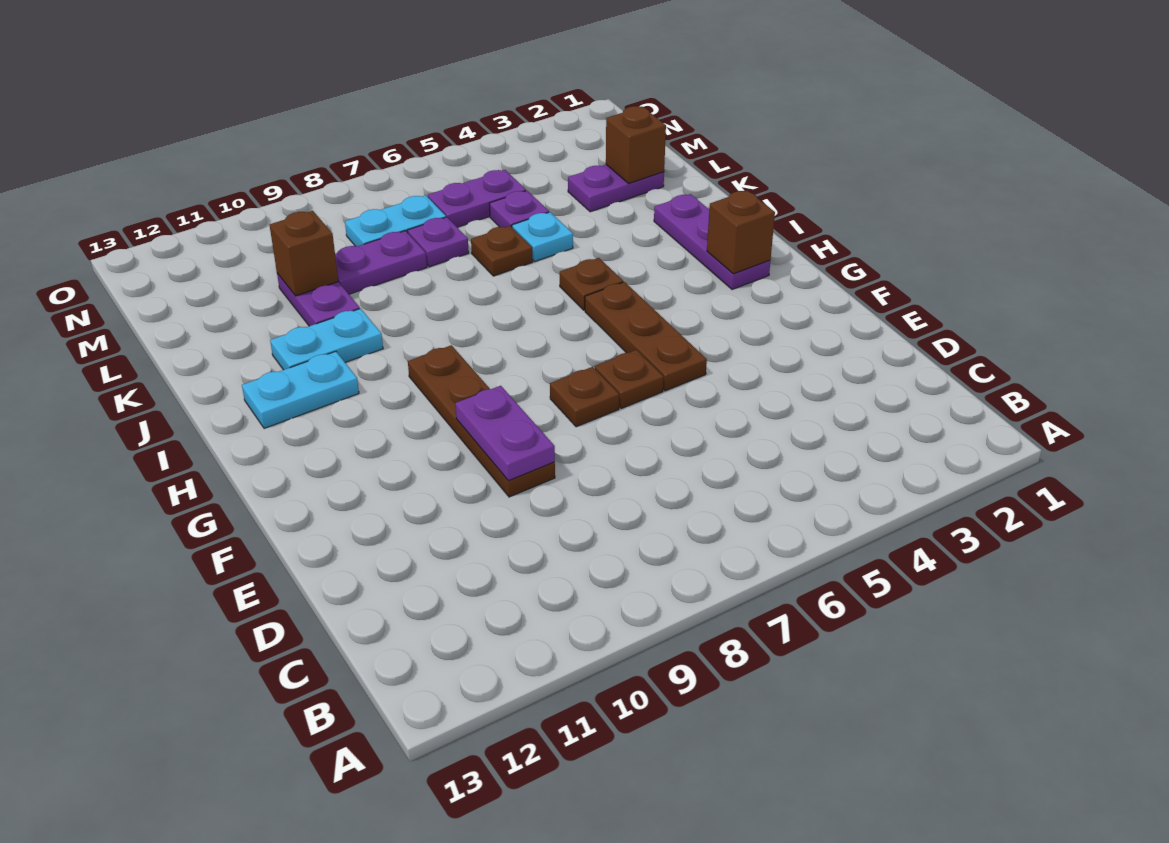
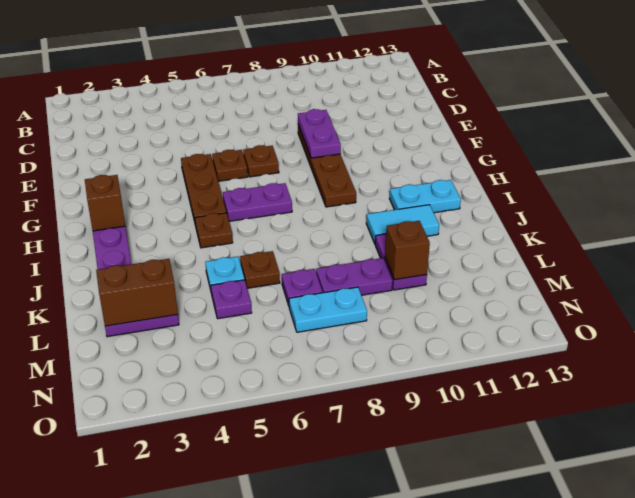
cyan 1x2 plate [270,309,383,370] -> cyan 1x2 tile [366,205,439,244]
brown 1x1 brick [606,106,666,183] -> brown 1x2 brick [96,259,178,326]
purple 1x2 plate [428,170,526,227] -> purple 1x2 plate moved to [223,183,292,221]

